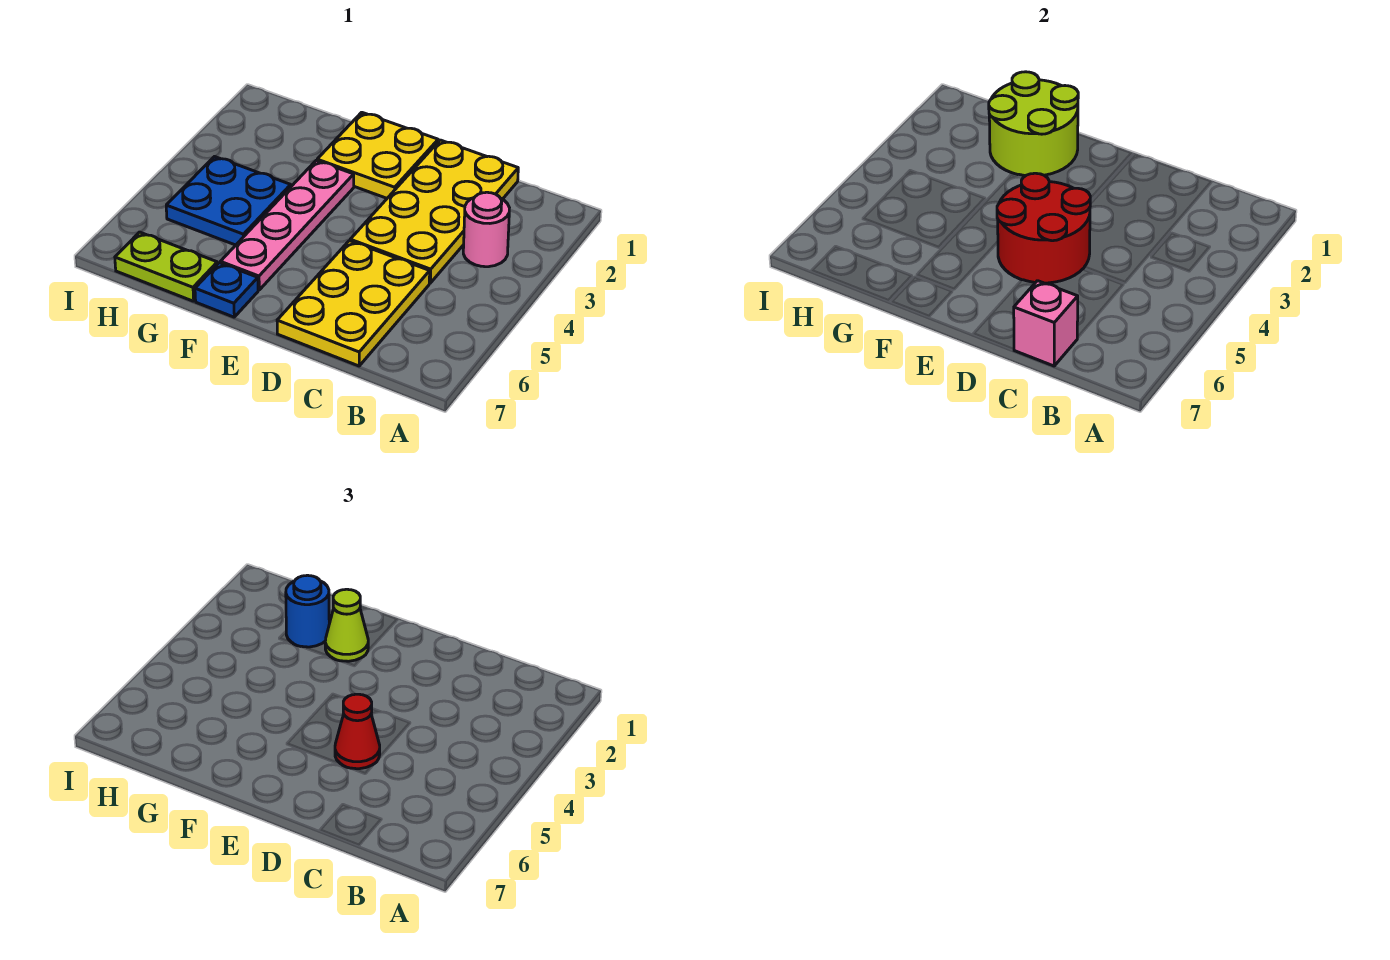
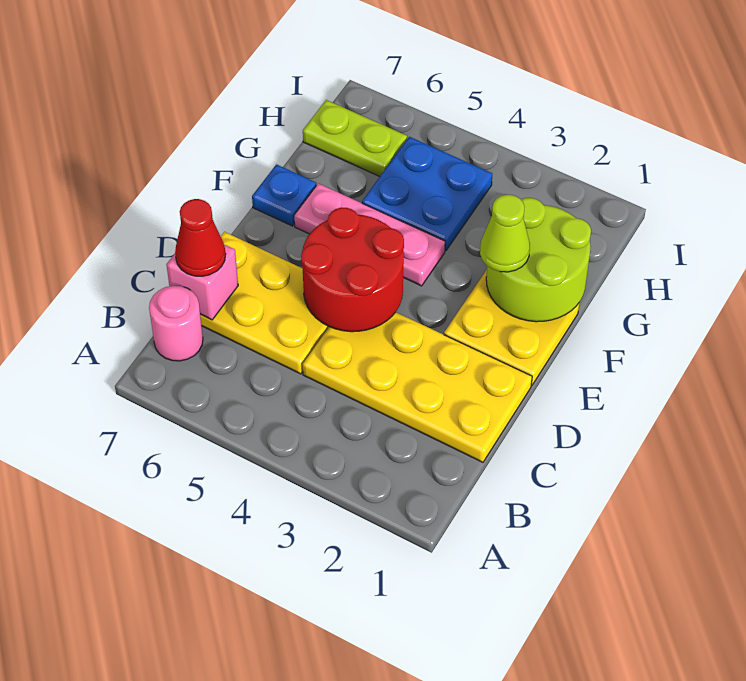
pink 1x1 round brick [463,192,509,267] -> pink 1x1 round brick moved to [149,286,203,361]
red 1x1 cone [335,694,380,769] -> red 1x1 cone moved to [175,199,226,276]
pink 1x4 plate [220,160,354,290] -> pink 1x3 plate [294,184,445,286]
blue 1x1 round brick [286,575,329,647] -> none
lime 1x2 plate [115,232,217,301] -> lime 1x2 plate turned to [303,100,407,176]

